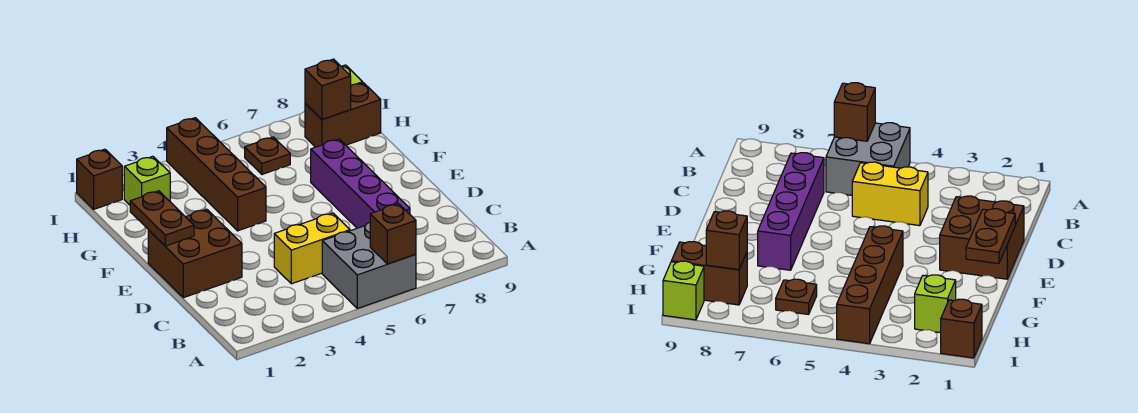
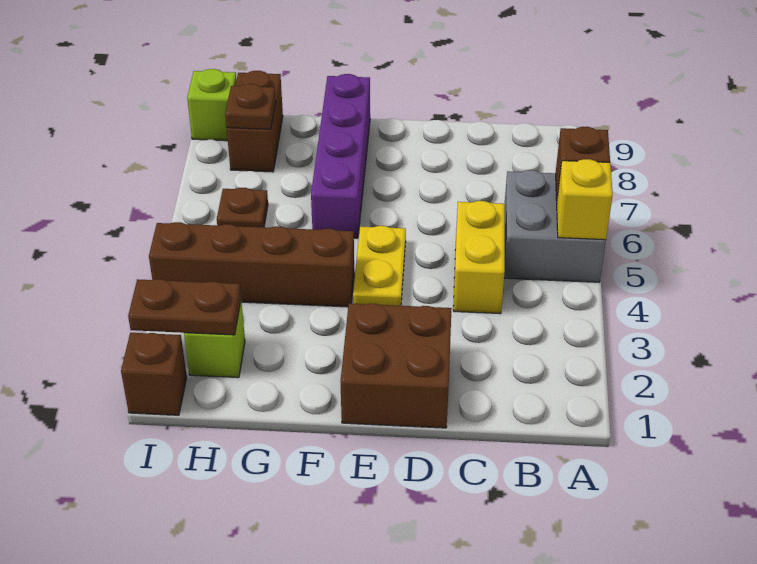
none -> yellow 1x1 brick [557,159,613,240]
purple 1x4 brick [311,139,410,228] -> purple 1x4 brick turned to [311,74,370,238]
brown 1x2 plate [130,191,194,246] -> brown 1x2 plate moved to [128,279,241,335]
none -> yellow 1x2 plate [353,226,406,306]
brown 1x1 brick [305,59,351,120] -> brown 1x1 plate [225,84,276,129]

